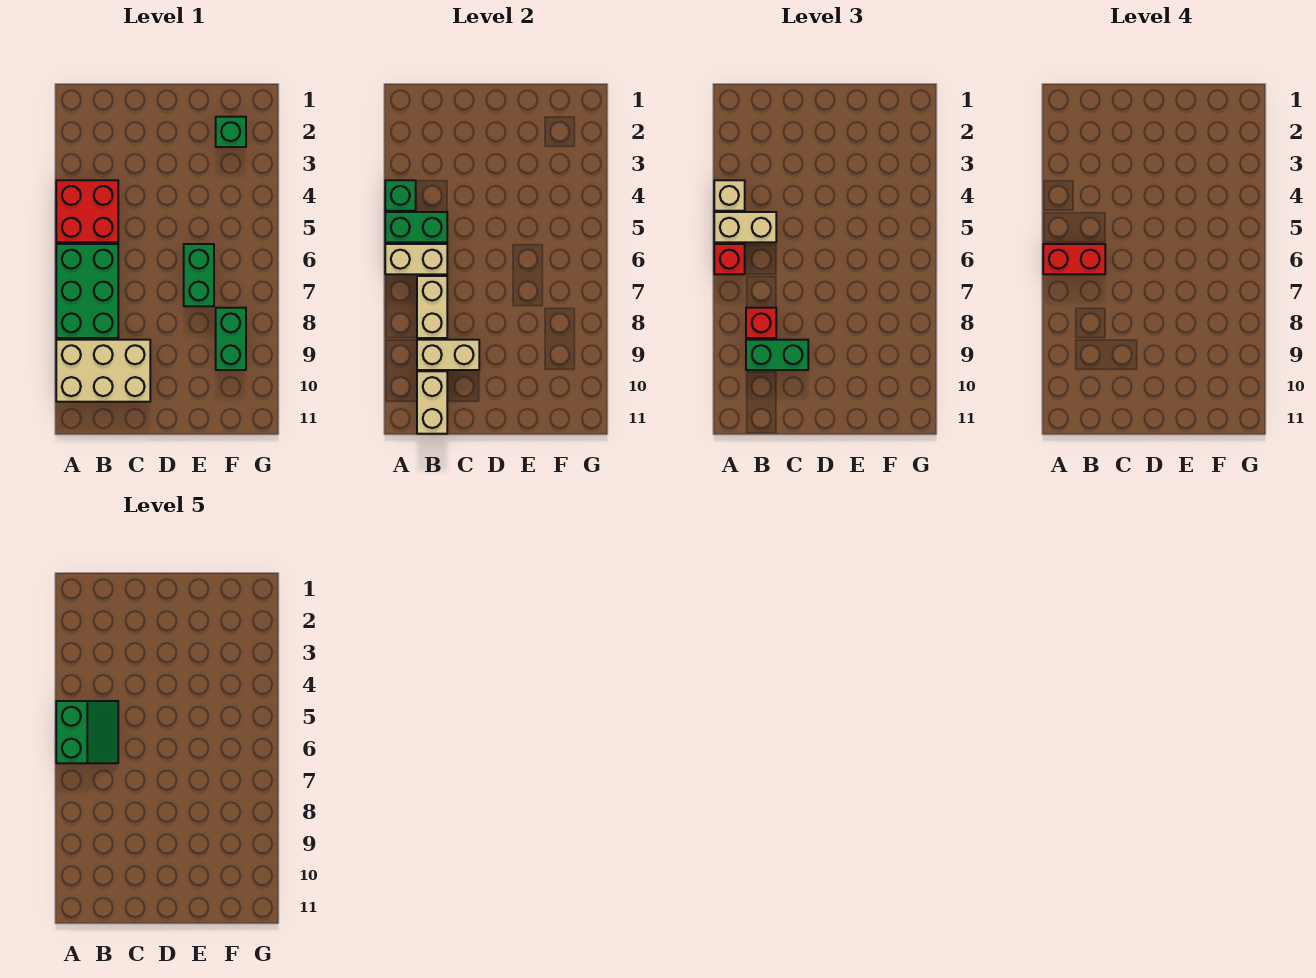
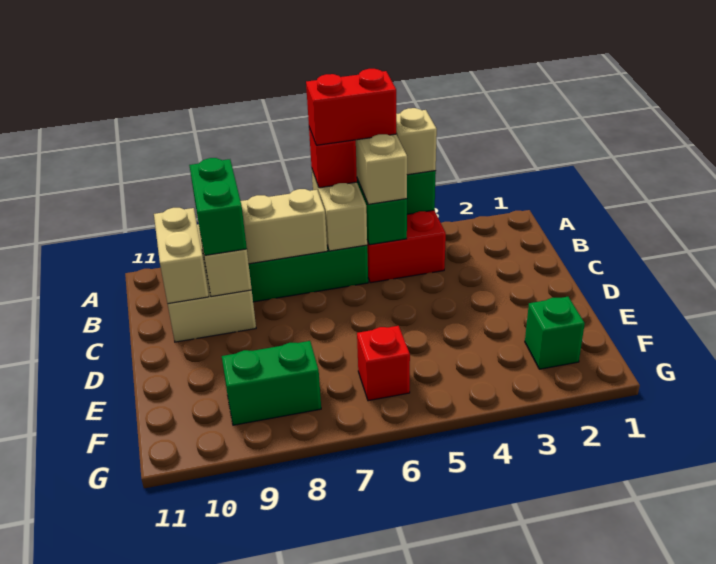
green 2x2 slope [56,701,118,763] -> none
red 1x2 brick [1043,244,1105,274] -> red 1x2 brick turned to [306,69,396,145]
red 1x1 brick [746,308,776,338] -> red 1x1 brick moved to [357,326,410,401]
tan 1x2 brick [417,371,447,434] -> tan 1x2 brick turned to [154,208,209,304]
green 1x2 brick [184,244,214,306] -> none

